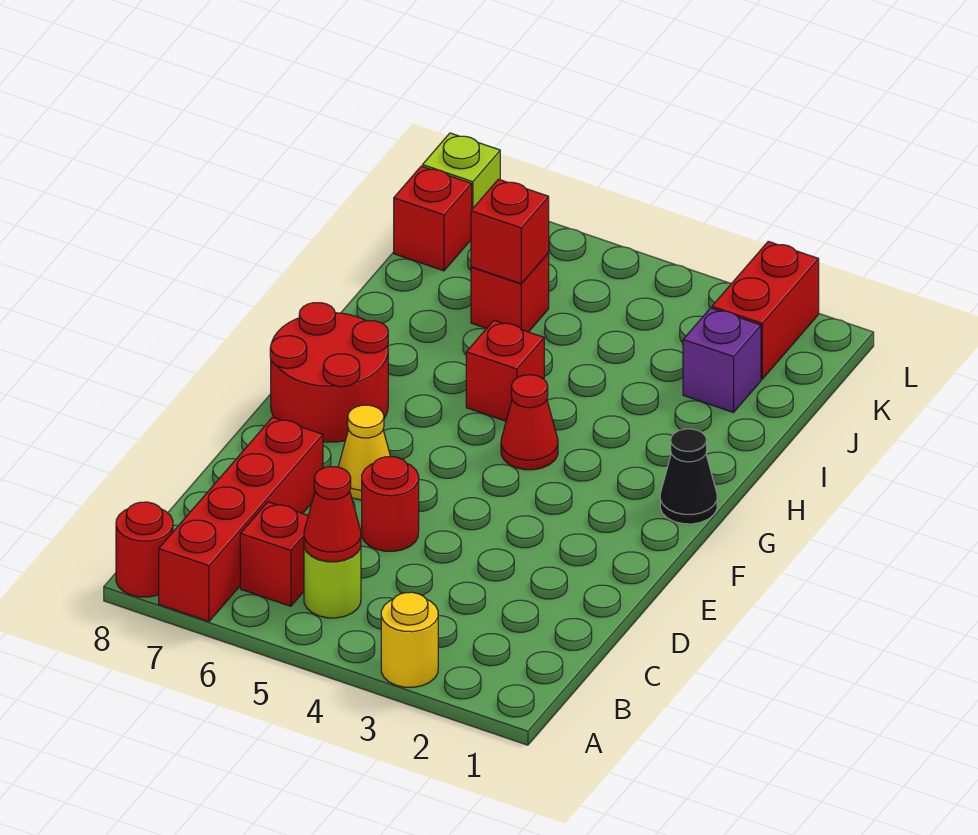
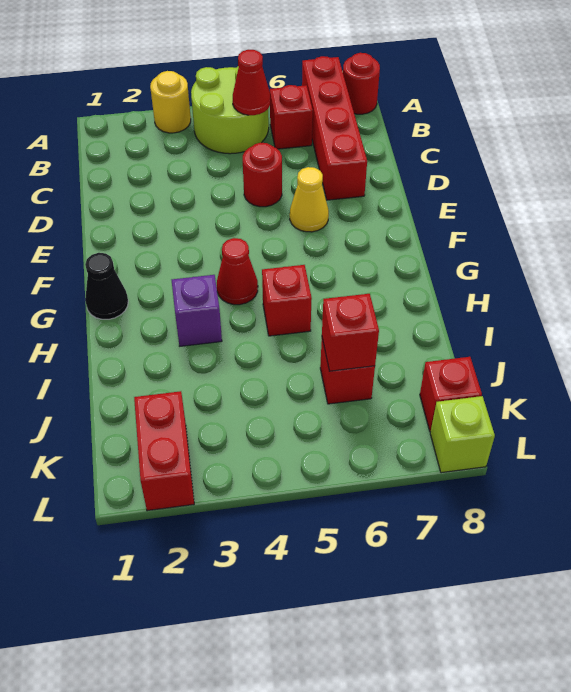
lime 1x1 round brick [304,548,361,618] -> lime 2x2 round brick [191,66,269,154]
red 2x2 round brick [270,303,388,442] -> none
purple 1x1 brick [683,308,761,412] -> purple 1x1 brick moved to [172,275,222,346]

